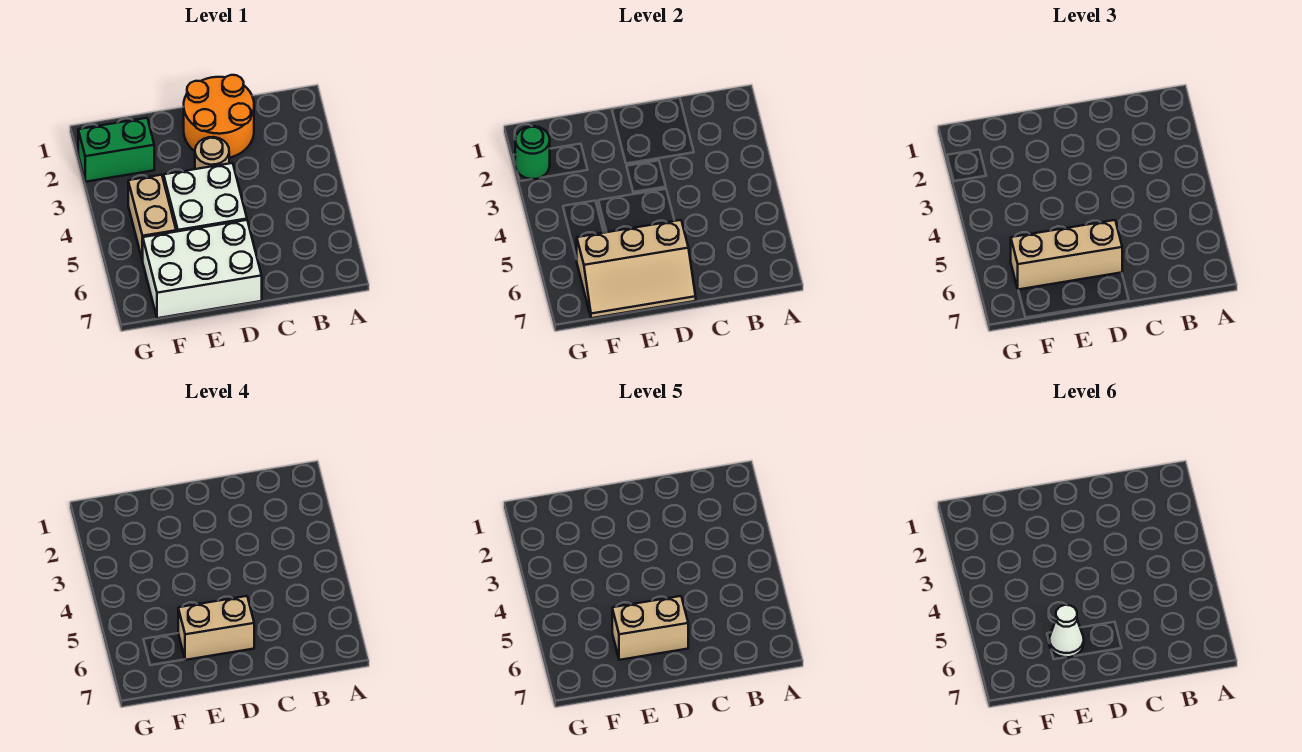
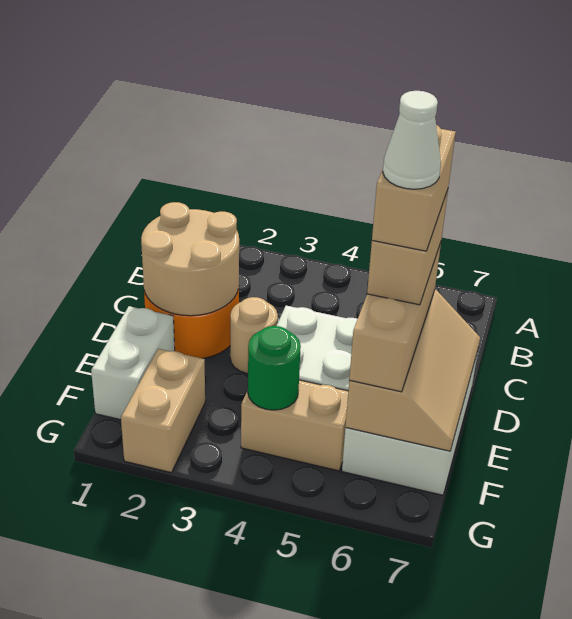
none -> tan 2x2 round brick [141,202,239,316]
none -> white 1x2 brick [91,306,175,420]
green 1x2 brick [78,118,154,182] -> tan 1x2 brick [121,349,205,473]
green 1x1 round brick [515,126,550,179] -> green 1x1 round brick moved to [248,326,301,410]

